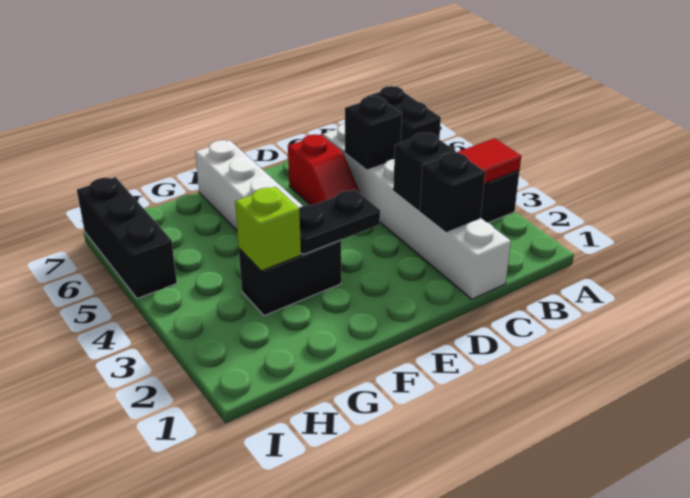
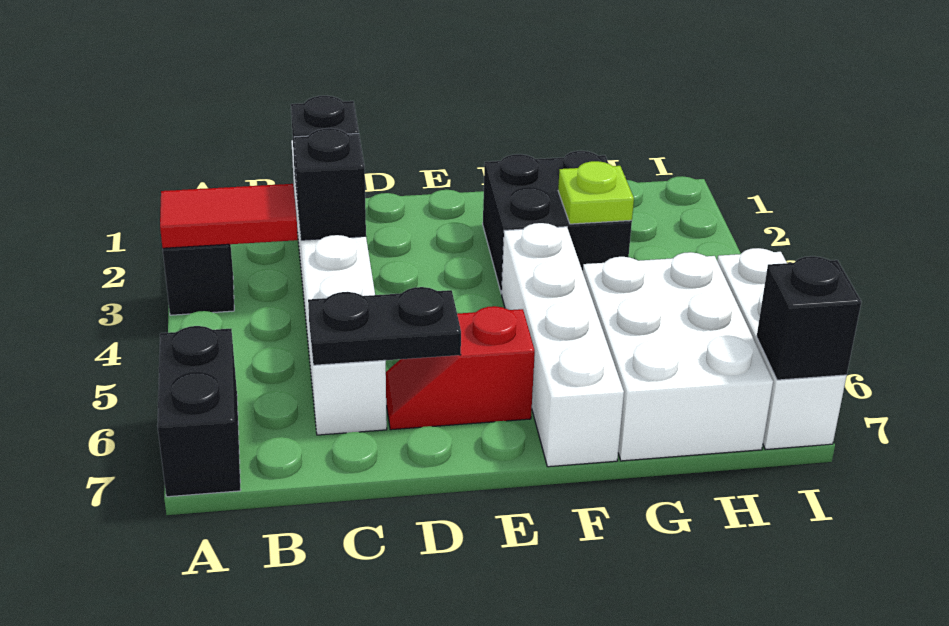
black 1x1 brick [345,96,402,169] -> black 1x1 brick moved to [757,256,861,380]
red 1x2 slope [288,135,360,205] -> red 1x2 slope turned to [386,306,535,430]
black 1x2 plate [299,190,380,255] -> black 1x2 plate moved to [308,287,461,365]
black 1x2 brick [239,240,341,316] -> black 2x2 brick [483,151,632,294]
lime 1x1 brick [235,187,301,271] -> lime 1x1 plate [558,161,634,224]
none -> white 2x3 brick [583,252,773,461]
black 1x3 brick [77,177,177,299] -> white 1x3 brick [717,248,846,450]

